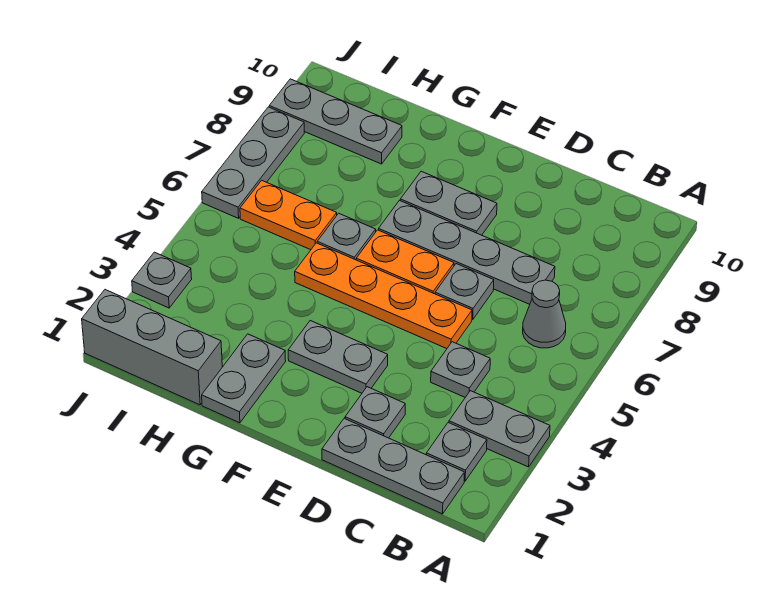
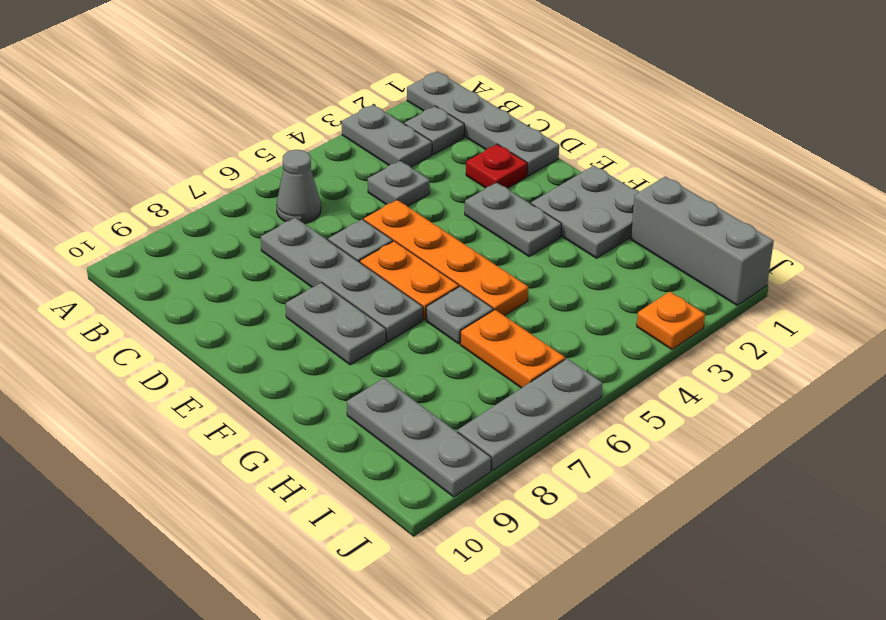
grey 1x3 plate [322,418,464,514] -> grey 1x4 plate [407,71,559,176]
grey 1x1 plate [345,387,405,438] -> red 1x1 plate [466,144,528,188]
grey 1x2 plate [202,334,286,423] -> grey 2x2 plate [531,166,640,258]
grey 1x1 plate [132,252,192,308] -> orange 1x1 plate [637,292,705,350]

